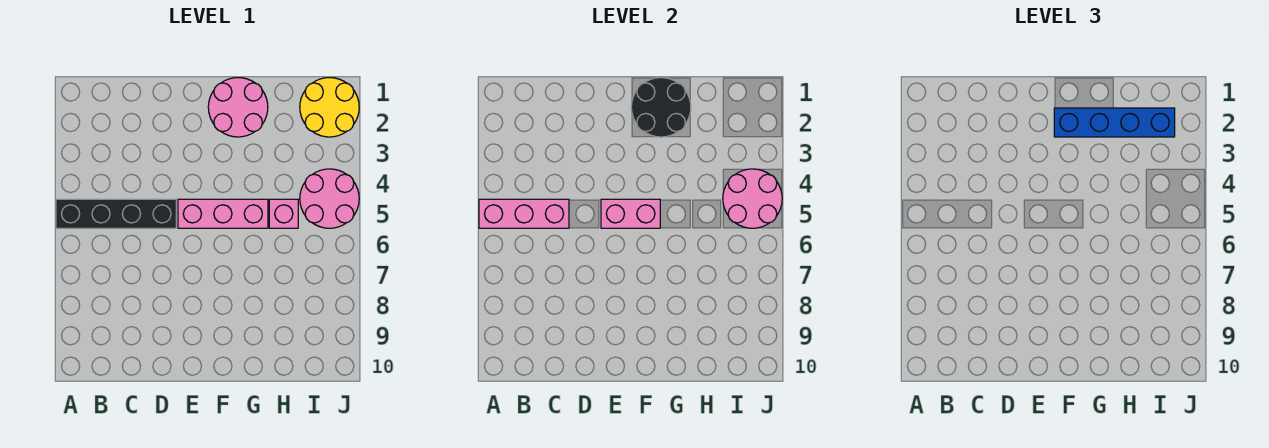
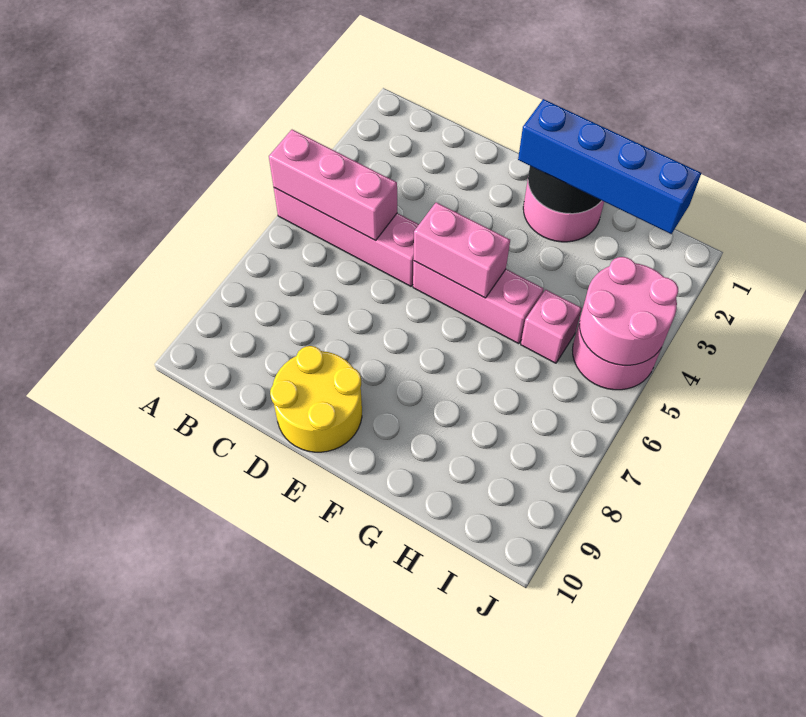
black 1x4 brick [56,199,176,228] -> pink 1x4 brick [274,188,419,286]
yellow 2x2 round brick [300,78,359,137] -> yellow 2x2 round brick moved to [270,346,362,452]

